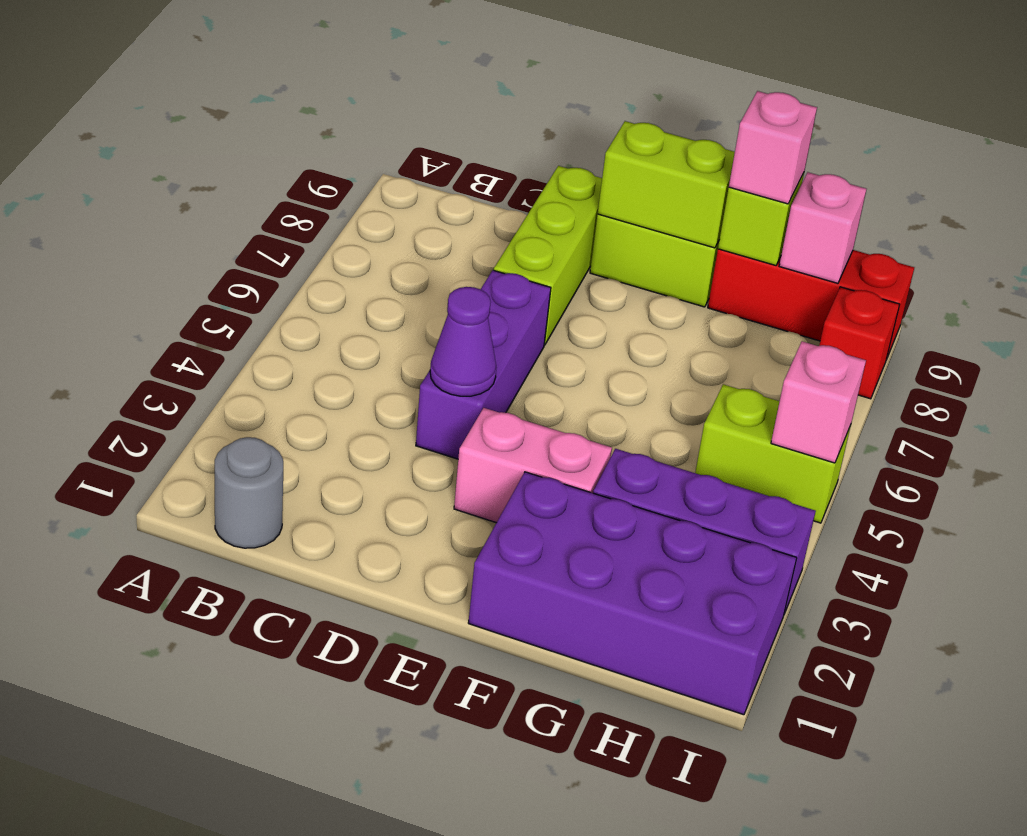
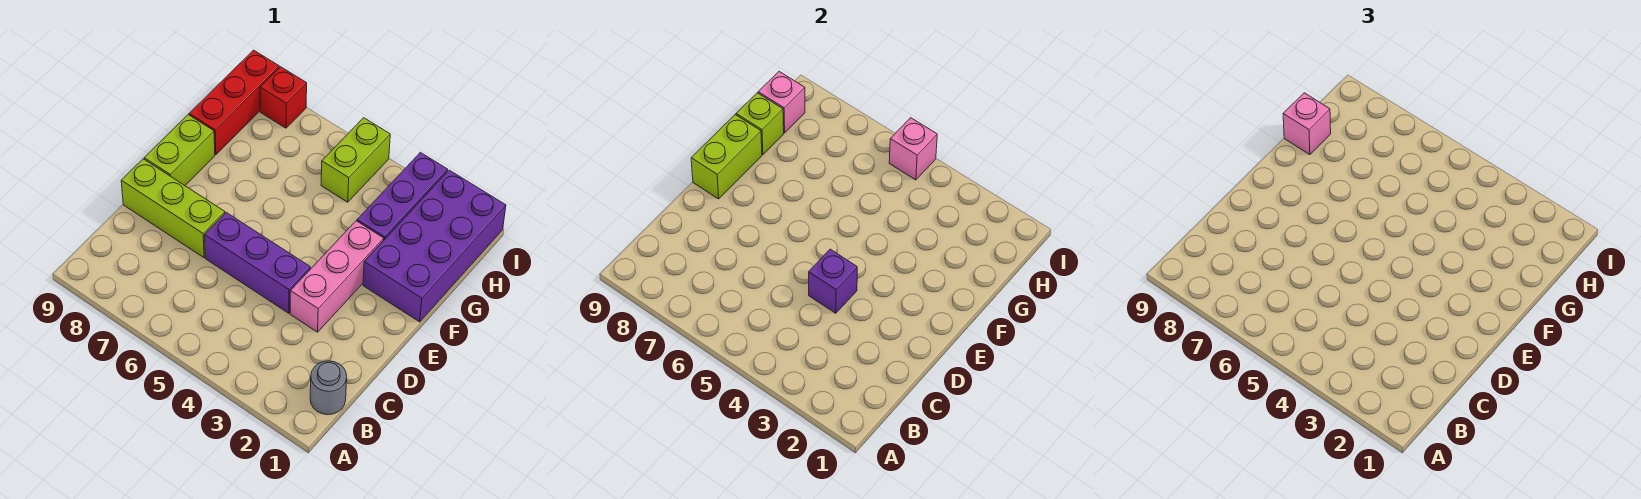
purple 1x1 cone [430,287,497,396] -> purple 1x1 brick [809,249,857,313]
pink 1x2 brick [454,408,612,523] -> pink 1x3 brick [290,221,384,332]

